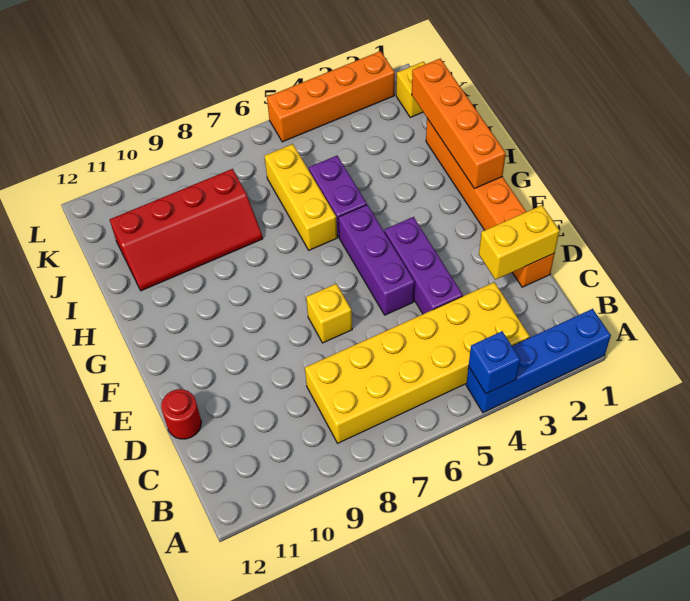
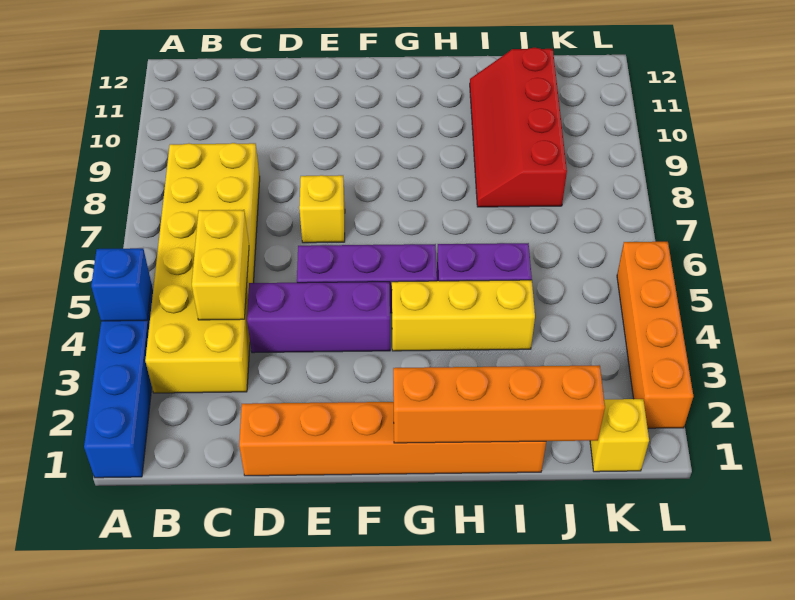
yellow 1x2 brick [479,205,560,280] -> yellow 1x2 brick moved to [192,210,249,320]
red 1x1 round brick [161,389,201,439] -> none
yellow 1x3 brick [264,144,337,250] -> yellow 1x3 brick moved to [392,280,535,351]

